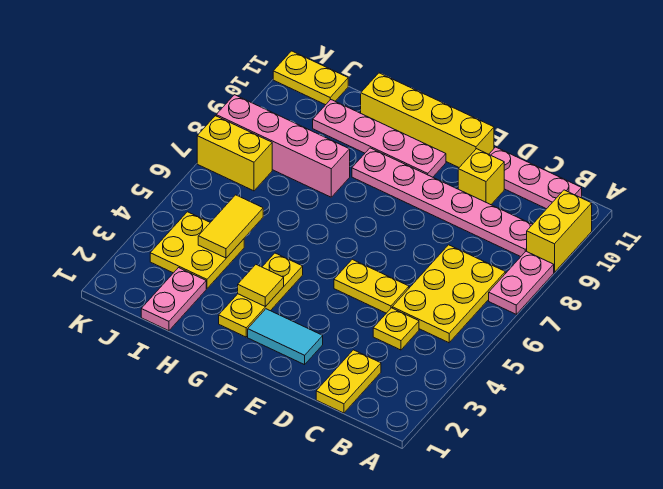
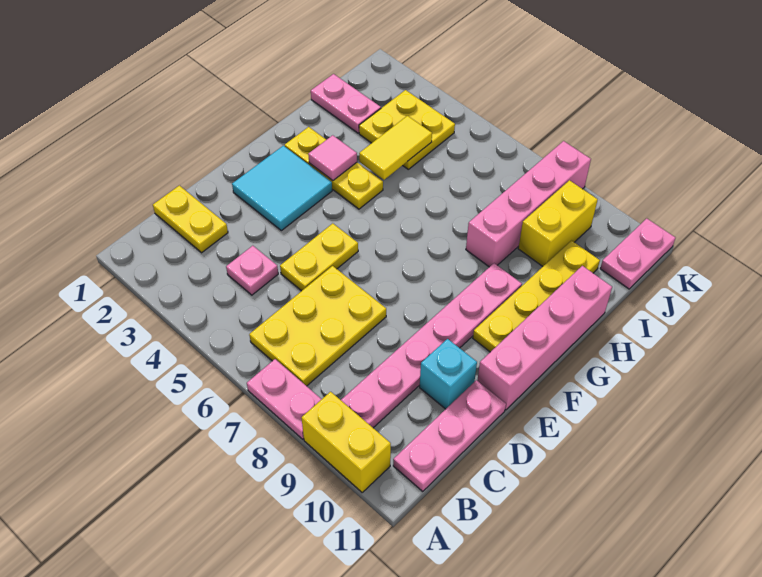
yellow 2x3 plate [392,245,505,343] -> yellow 2x3 plate turned to [249,266,386,386]
yellow 1x1 plate [373,308,419,350] -> pink 1x1 plate [226,246,278,295]
yellow 1x1 brick [458,149,504,205] -> cyan 1x1 brick [420,339,477,409]
cyan 1x2 tile [248,309,323,365] -> cyan 2x2 tile [232,146,332,231]
yellow 1x4 brick [361,73,494,167] -> pink 1x4 brick [477,266,612,410]
pink 1x4 plate [313,100,446,177] -> yellow 1x4 plate [473,241,600,352]
yellow 1x1 tile [238,265,284,307] -> pink 1x1 tile [308,135,357,181]
yellow 1x2 tile [198,195,263,258] -> yellow 1x2 tile turned to [359,116,432,180]
yellow 1x2 brick [197,116,272,191] -> yellow 1x2 brick moved to [518,180,598,266]
yellow 1x2 plate [273,51,348,105] -> pink 1x2 plate [600,219,675,289]

